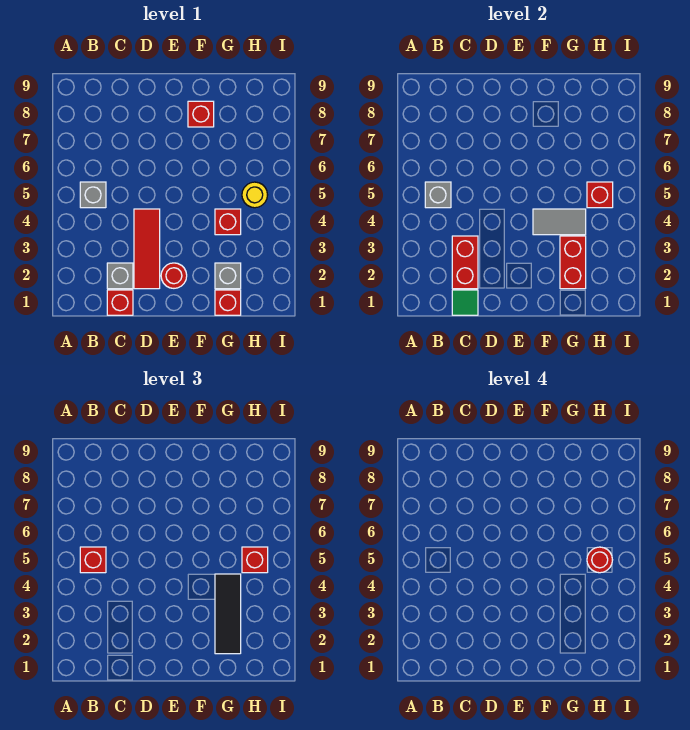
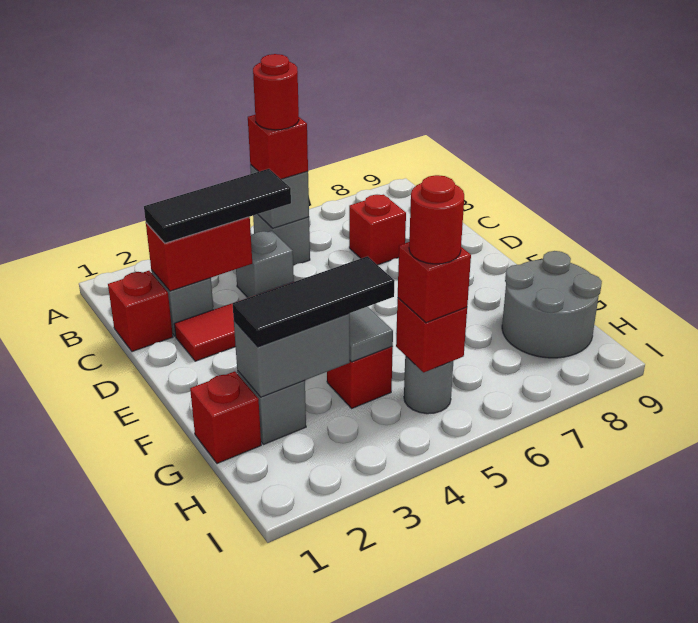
green 1x1 tile [452,290,478,315] -> none
none -> black 1x3 tile [144,169,291,243]
none -> grey 1x1 brick [236,231,294,298]
red 1x1 round brick [161,263,187,288] -> red 1x1 round brick moved to [253,54,299,130]
red 1x1 brick [188,101,214,127] -> red 1x1 brick moved to [349,195,406,265]
red 1x2 brick [560,236,586,289] -> grey 1x2 brick [234,314,350,397]
none -> grey 2x2 round brick [502,251,602,358]
yellow 1x1 round brick [242,182,267,208] -> grey 1x1 round brick [404,356,453,414]

